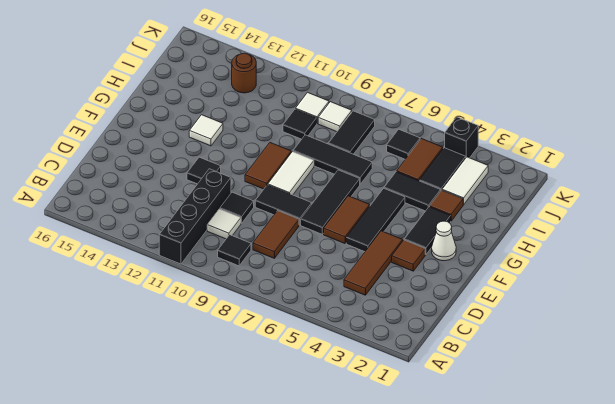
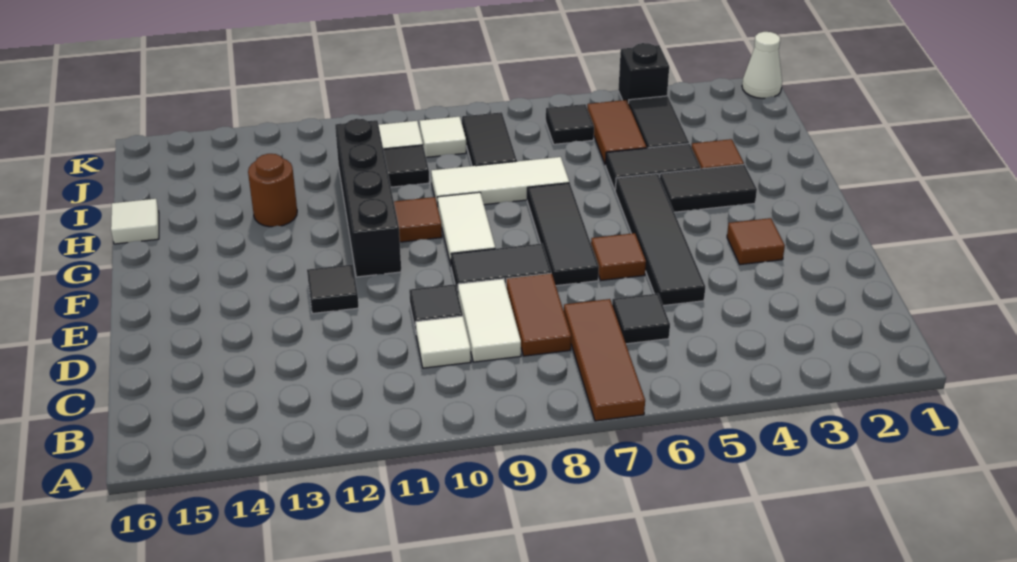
black 1x4 brick [159,169,231,264] -> black 1x4 brick moved to [335,119,401,277]
black 1x1 tile [218,235,251,266] -> black 1x1 tile moved to [612,294,670,344]
brown 1x3 tile [344,231,403,295] -> brown 1x3 tile moved to [564,299,645,421]
black 1x3 tile [346,188,405,252] -> black 1x4 tile [615,174,706,306]
brown 1x2 tile [324,196,370,244] -> brown 1x1 tile [591,233,646,280]
white 1x1 cone [432,221,456,261] -> white 1x1 cone moved to [742,32,782,98]
black 1x2 tile [404,207,451,255] -> black 1x2 tile turned to [660,165,757,212]
brown 1x2 tile [245,143,291,189] -> brown 1x1 tile [394,197,442,242]
white 1x1 tile [189,115,223,146] -> white 1x1 tile moved to [111,199,159,244]
black 1x3 tile [293,135,372,184] -> white 1x3 tile [431,157,569,206]
white 1x2 tile [442,157,488,205] -> white 1x2 tile moved to [458,279,521,362]
brown 1x1 round brick [232,53,256,93] -> brown 1x1 round brick moved to [248,154,297,227]

